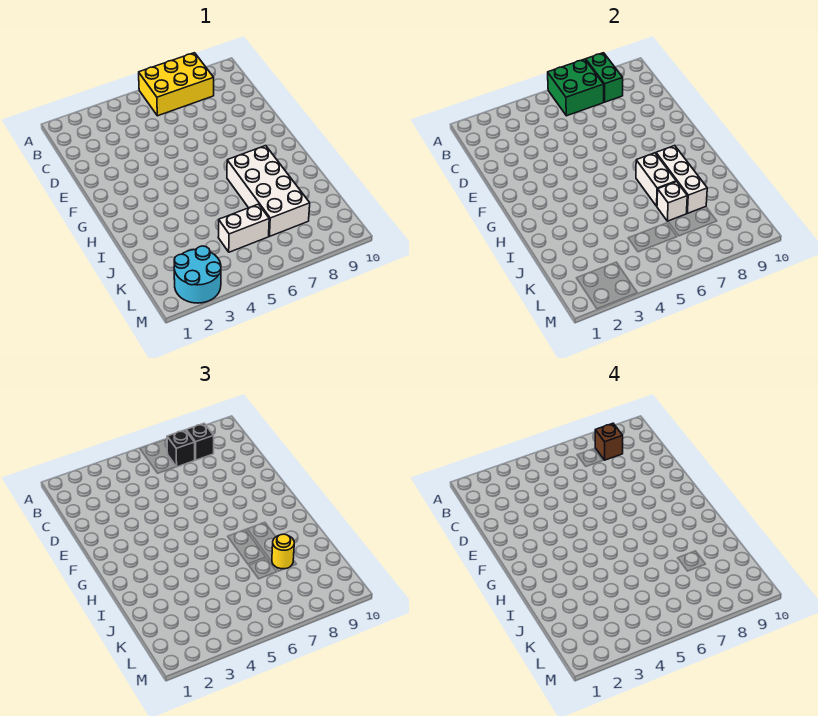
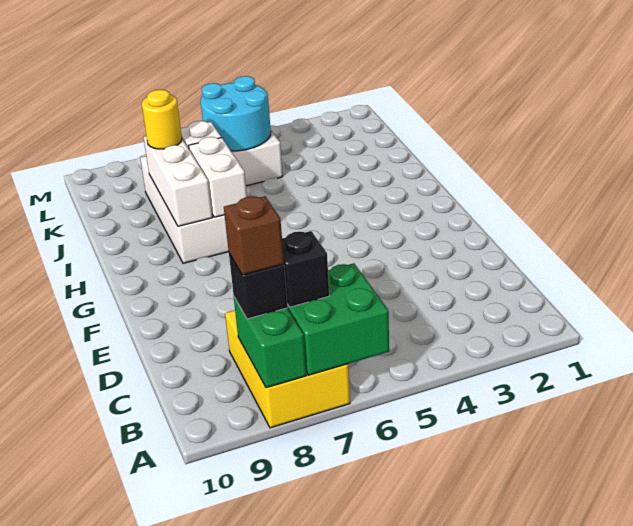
yellow 2x3 brick [139,53,214,116] -> yellow 2x3 brick turned to [225,310,350,428]
cyan 2x2 round brick [174,246,221,303] -> cyan 2x2 round brick moved to [201,76,271,151]

